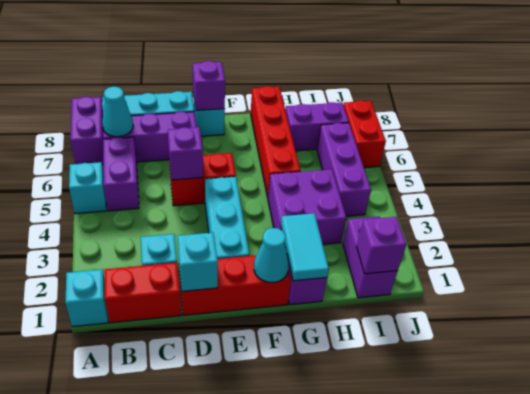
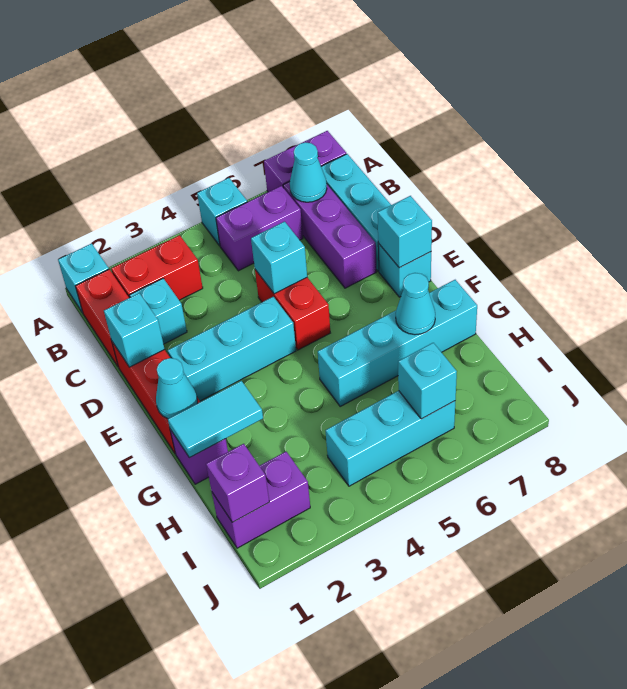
purple 1x1 brick [168,127,203,180] -> cyan 1x1 brick [251,222,307,294]
purple 1x1 brick [193,61,225,110] -> cyan 1x1 brick [378,196,432,268]
purple 2x2 brick [268,169,346,247] -> none
red 1x4 brick [251,86,300,197] -> cyan 1x4 brick [318,280,477,406]
none -> cyan 1x1 cone [396,273,435,335]
purple 1x2 brick [285,102,349,151] -> none
purple 1x3 brick [317,123,371,216] -> cyan 1x3 brick [326,391,455,486]
none -> cyan 1x1 brick [398,343,457,419]
red 1x2 brick [344,100,386,168] -> red 1x2 brick moved to [111,235,203,300]

